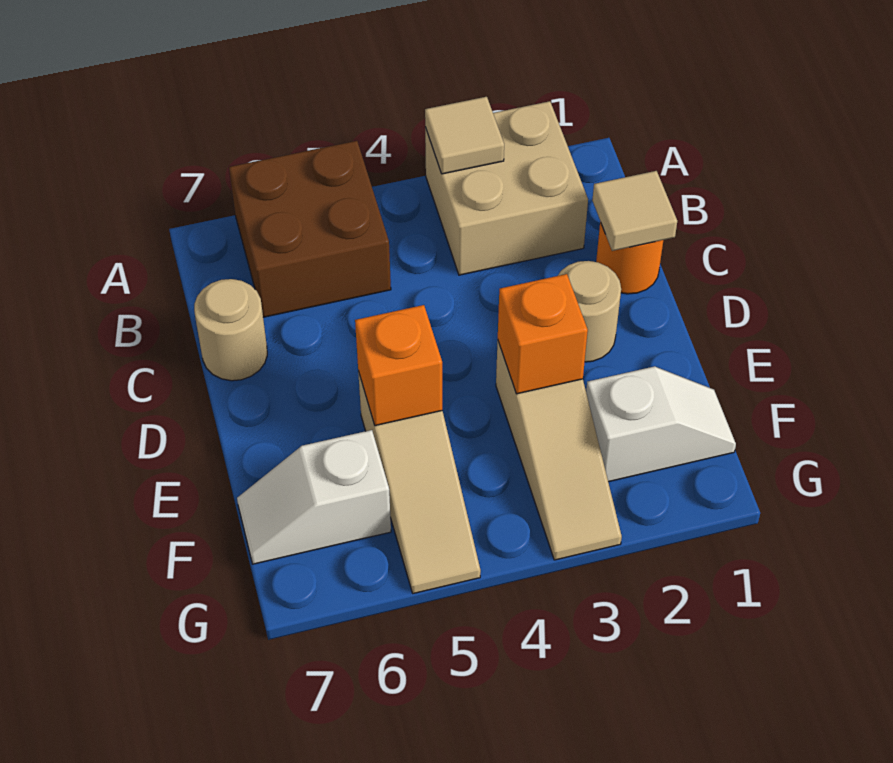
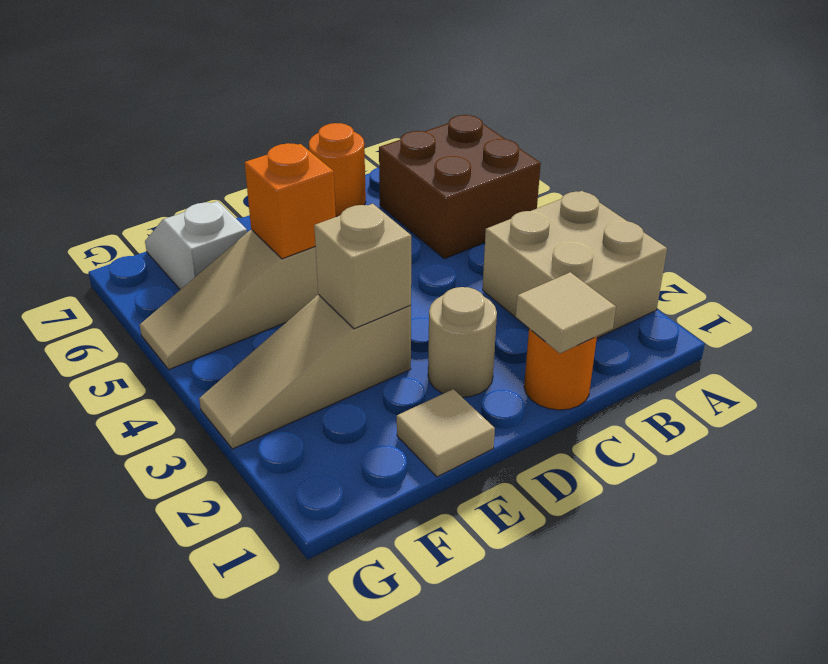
tan 1x1 tile [425,97,504,174] -> tan 1x1 tile moved to [397,389,495,477]
tan 1x1 round brick [194,279,267,381] -> orange 1x1 round brick [309,123,366,216]
orange 1x1 brick [498,274,588,394] -> tan 1x1 brick [314,204,411,329]
white 1x2 slope [586,366,736,482] -> none

